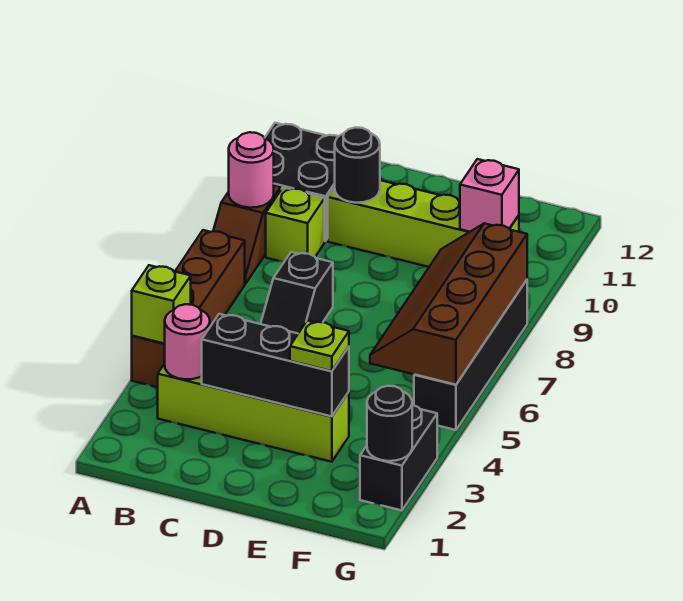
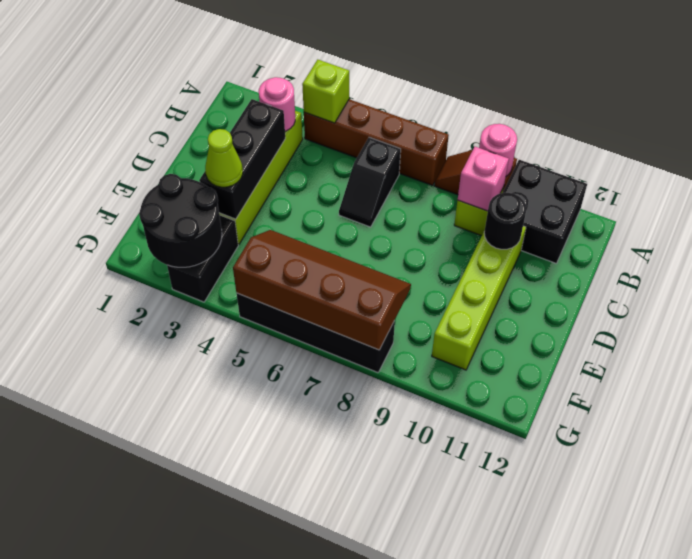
black 1x2 slope [261,252,333,333] -> black 1x2 slope turned to [339,137,401,227]
lime 1x1 plate [290,321,349,371] -> lime 1x1 cone [205,129,243,187]
pink 1x1 brick [460,159,519,232] -> pink 1x1 brick moved to [458,147,509,211]
black 1x2 brick [360,405,437,510] -> black 1x2 brick turned to [167,215,238,302]
black 1x1 round brick [367,386,412,461] -> black 2x2 round brick [139,174,222,267]

